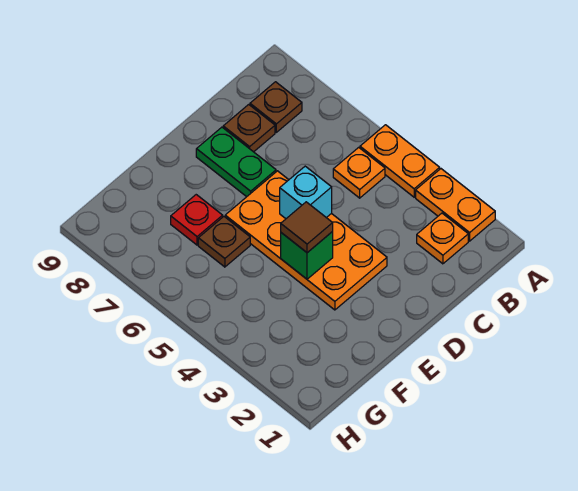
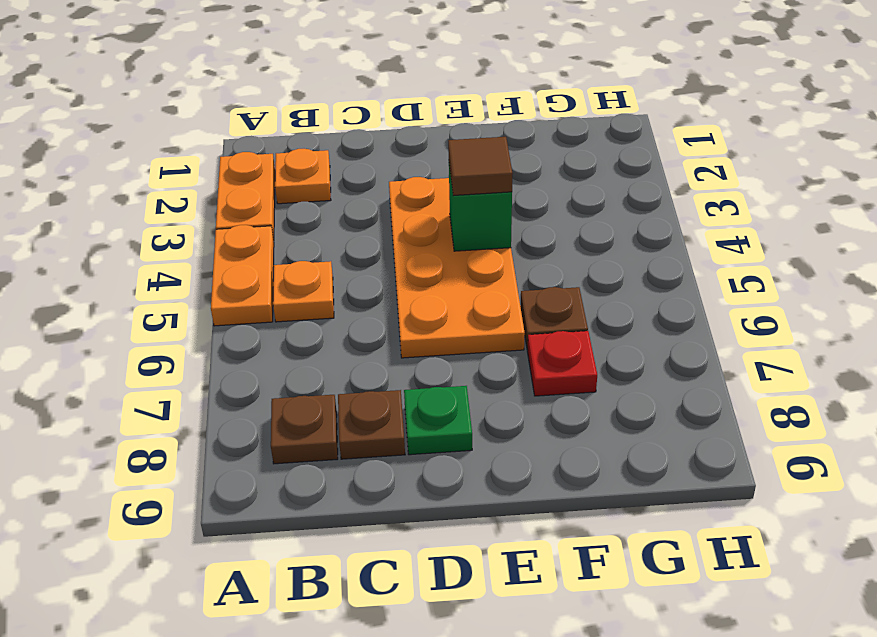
cyan 1x1 brick [280,166,332,219] -> none
green 1x2 plate [196,127,276,197] -> green 1x1 plate [404,386,472,455]

